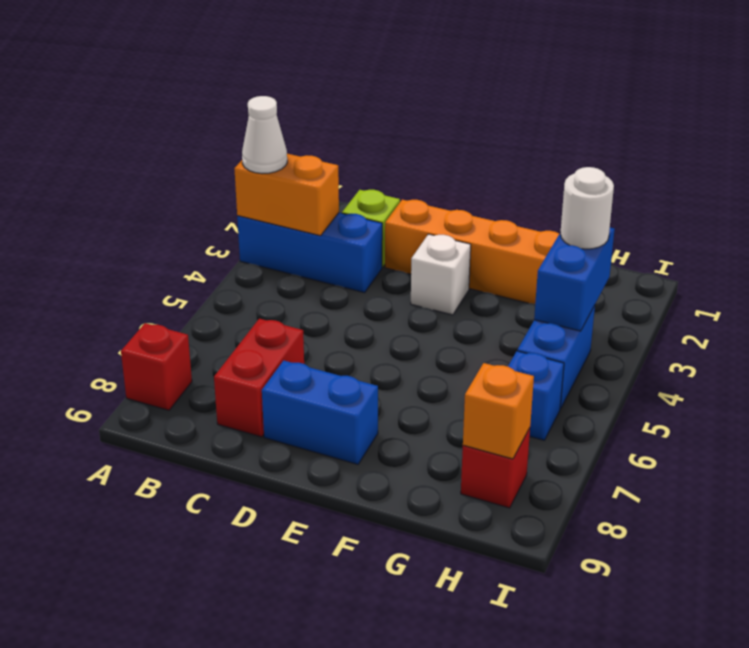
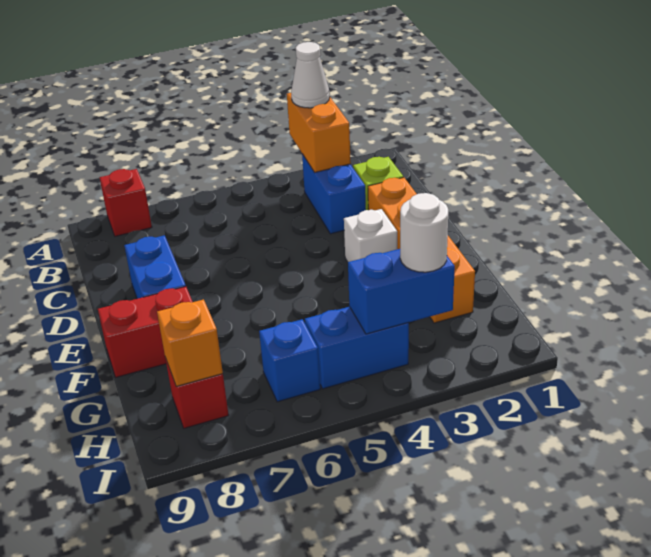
blue 1x3 brick [237,213,382,293] -> blue 1x2 brick [302,154,366,234]
red 1x2 brick [214,319,304,437] -> red 1x2 brick moved to [98,287,192,377]

